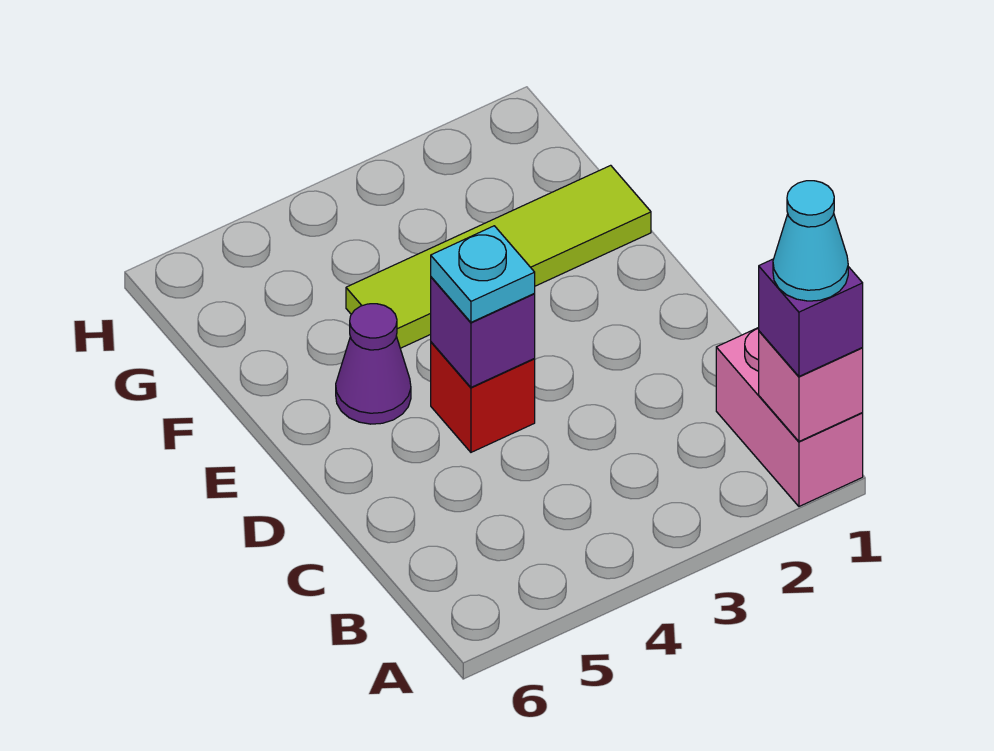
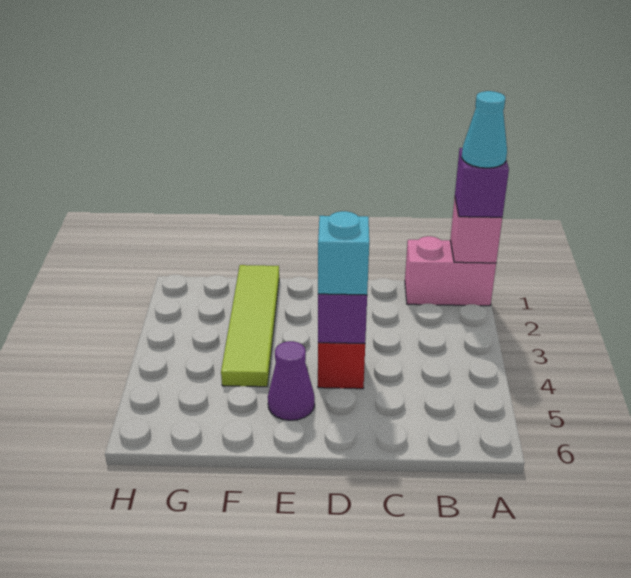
cyan 1x1 plate [431,226,535,322] -> cyan 1x1 brick [318,211,369,295]

